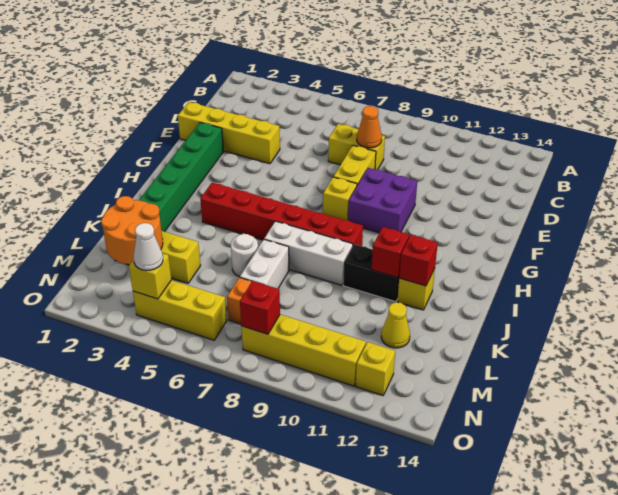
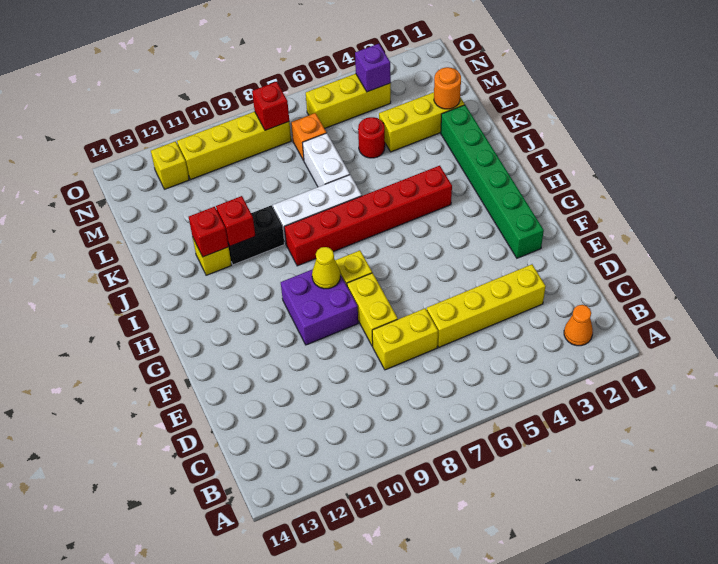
orange 1x1 cone [357,106,382,148] -> orange 1x1 cone moved to [564,305,593,346]
yellow 1x4 brick [178,102,280,164] -> yellow 1x4 brick moved to [427,264,546,347]
white 1x1 round brick [231,234,258,277] -> none
orange 2x2 round brick [101,196,163,264] -> orange 1x1 round brick [434,67,461,109]
none -> red 1x1 round brick [358,117,385,158]
yellow 1x1 cone [381,302,410,348] -> yellow 1x1 cone moved to [312,247,340,289]
yellow 1x1 brick [129,253,171,299] -> purple 1x1 brick [355,44,391,92]
white 1x1 cone [134,223,163,271] -> none

